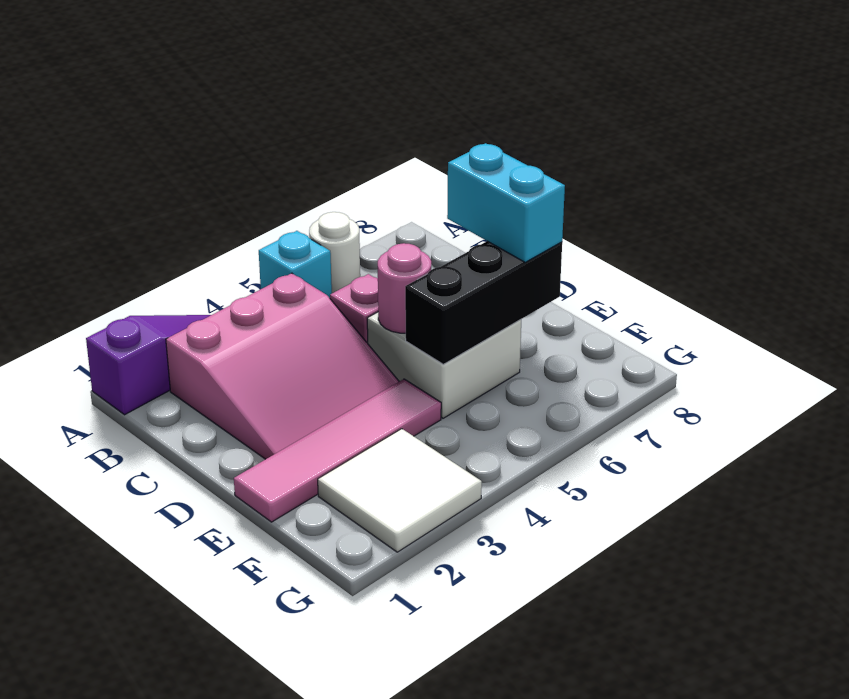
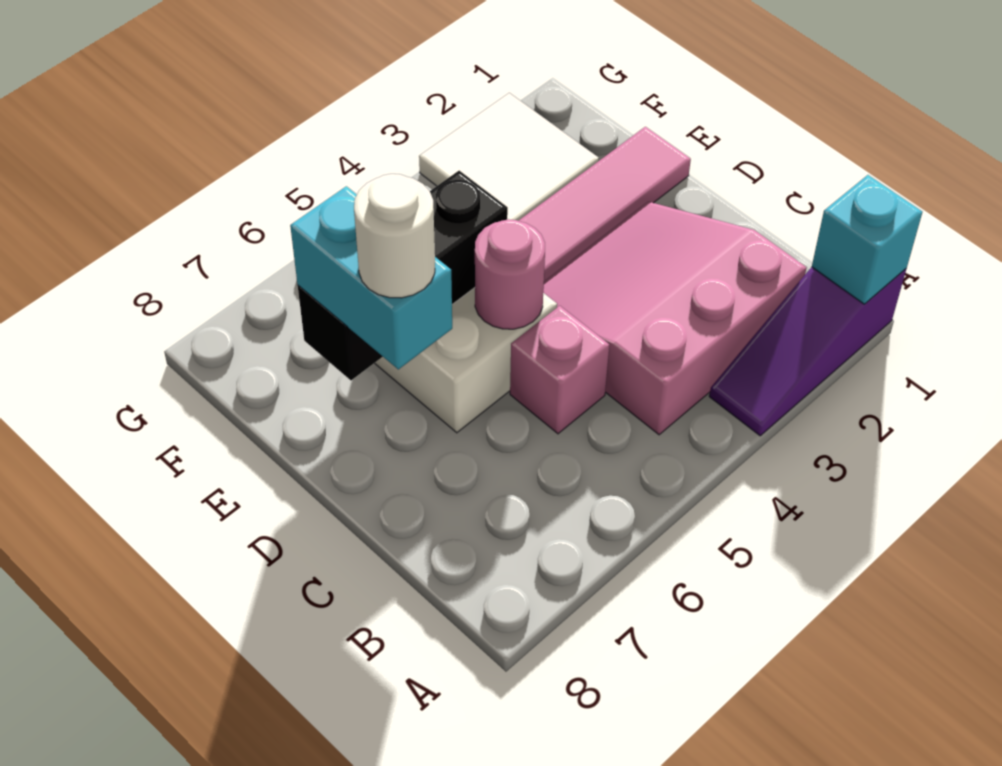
cyan 1x1 brick [259,231,332,298] -> cyan 1x1 brick moved to [812,175,922,304]
white 1x1 round brick [309,212,360,293] -> white 1x1 round brick moved to [354,174,435,298]

